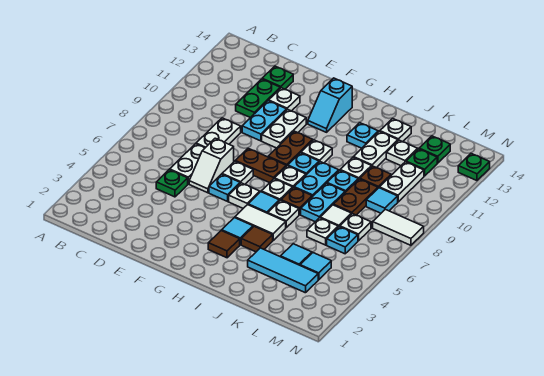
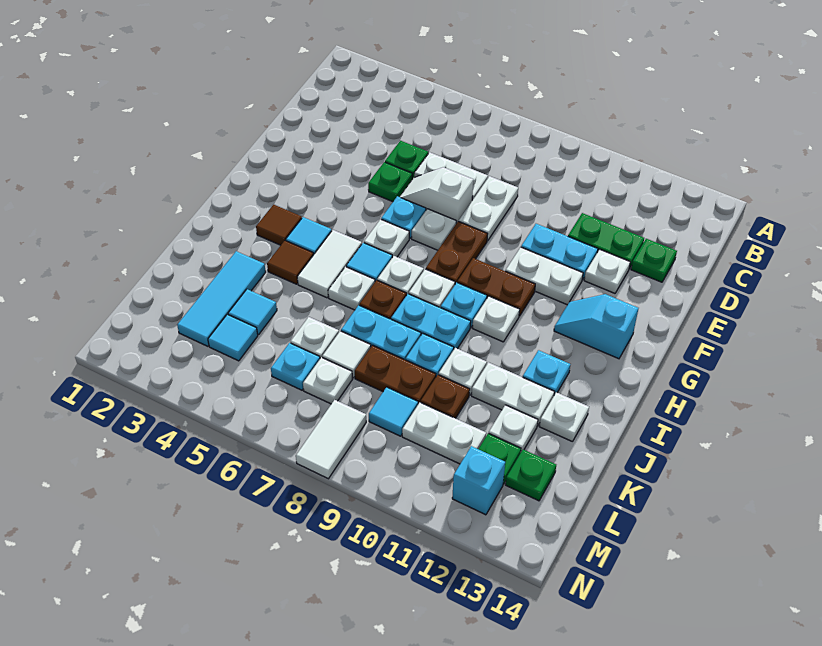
white 1x2 plate [196,118,241,148] -> white 1x2 plate turned to [459,176,518,241]
none -> cyan 1x1 brick [452,446,505,515]
green 1x1 plate [458,154,490,181] -> green 1x1 plate moved to [368,162,412,202]

